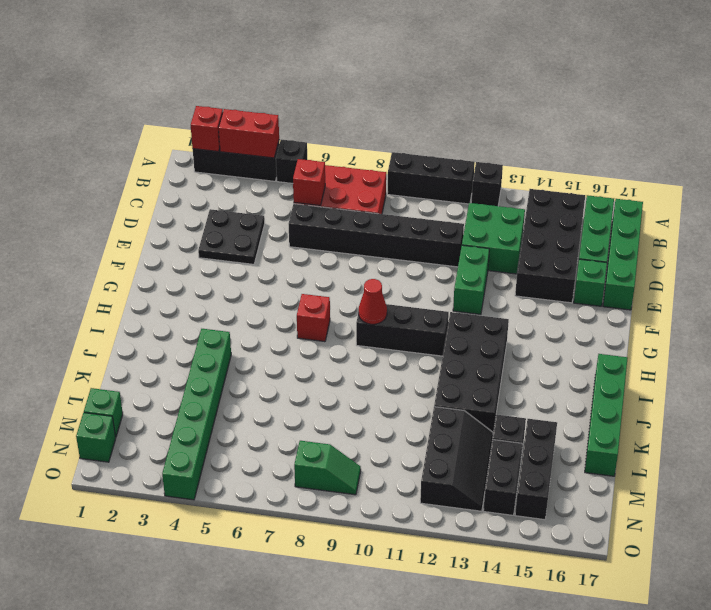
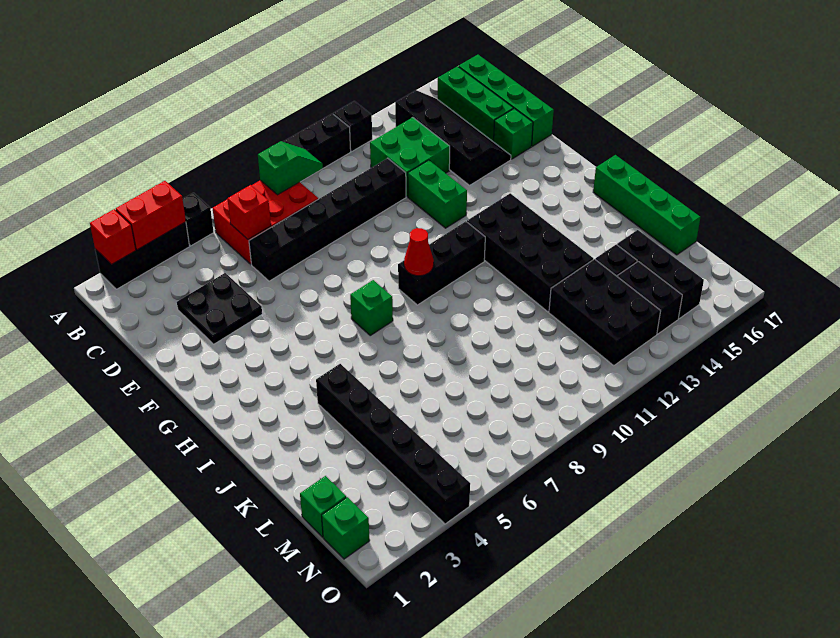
black 2x4 brick [515,189,585,303] -> black 2x4 slope [395,90,511,185]
red 1x1 brick [297,294,330,342] -> green 1x1 brick [350,280,393,335]
green 1x6 brick [162,329,231,500] -> black 1x6 brick [316,364,470,524]
black 2x3 slope [420,407,493,511] -> black 2x3 brick [549,259,661,366]
green 1x2 slope [294,441,361,495] -> green 1x2 slope moved to [258,141,323,195]

